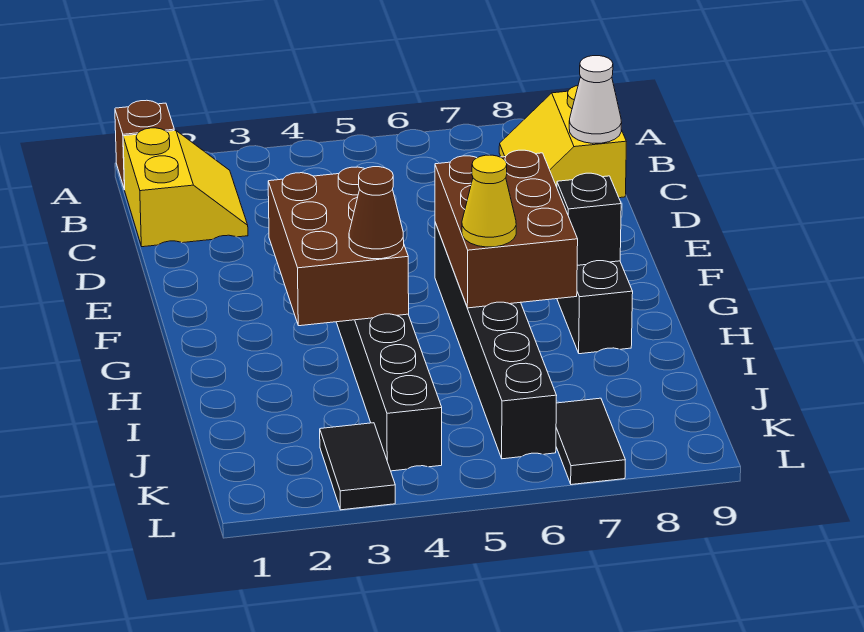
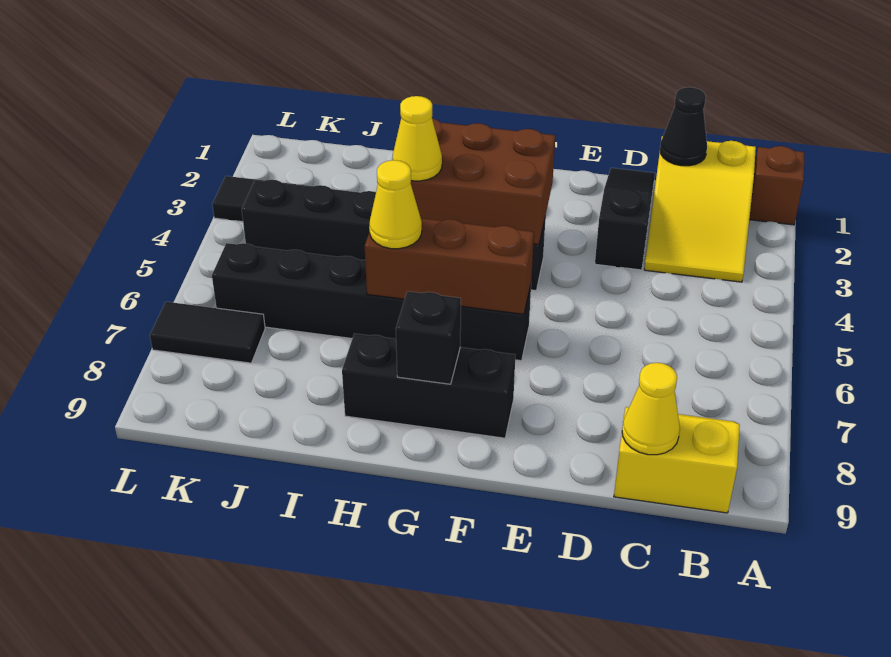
yellow 2x2 slope [123,128,248,247] -> yellow 2x3 slope [644,136,756,282]
none -> black 1x1 cone [660,87,707,166]
white 1x1 cone [569,56,622,143] -> yellow 1x1 cone [622,363,680,455]
none -> black 1x3 slope [595,168,655,270]
brown 2x3 brick [435,150,578,308] -> brown 1x3 brick [365,218,534,314]
brown 1x1 cone [349,167,404,259] -> yellow 1x1 cone [392,96,442,181]

